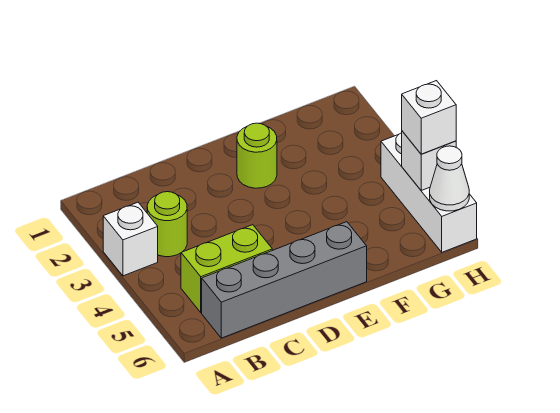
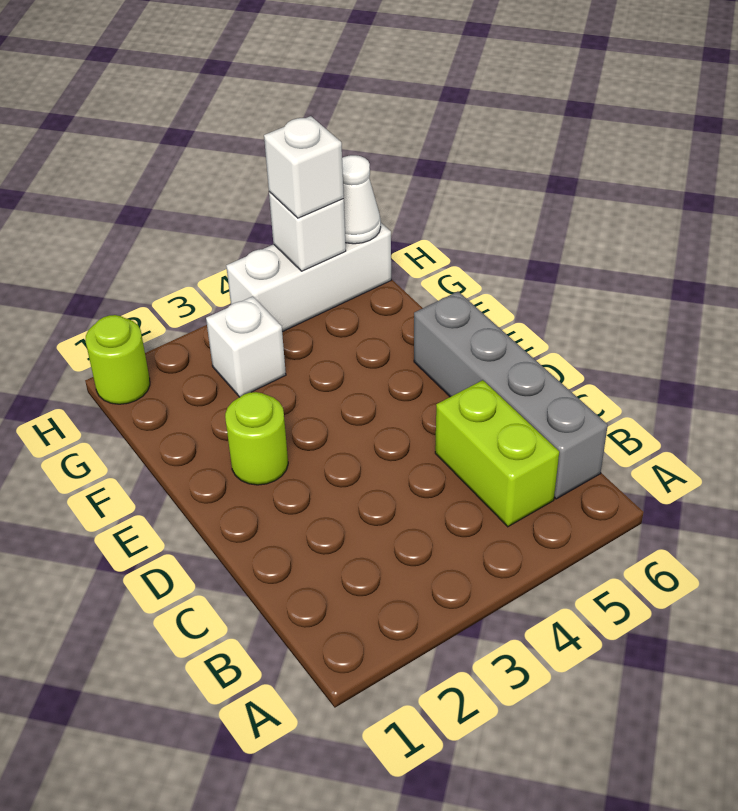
white 1x1 brick [103,202,158,276] -> white 1x1 brick moved to [206,296,286,397]
lime 1x1 round brick [147,192,187,257] -> lime 1x1 round brick moved to [86,315,150,404]

